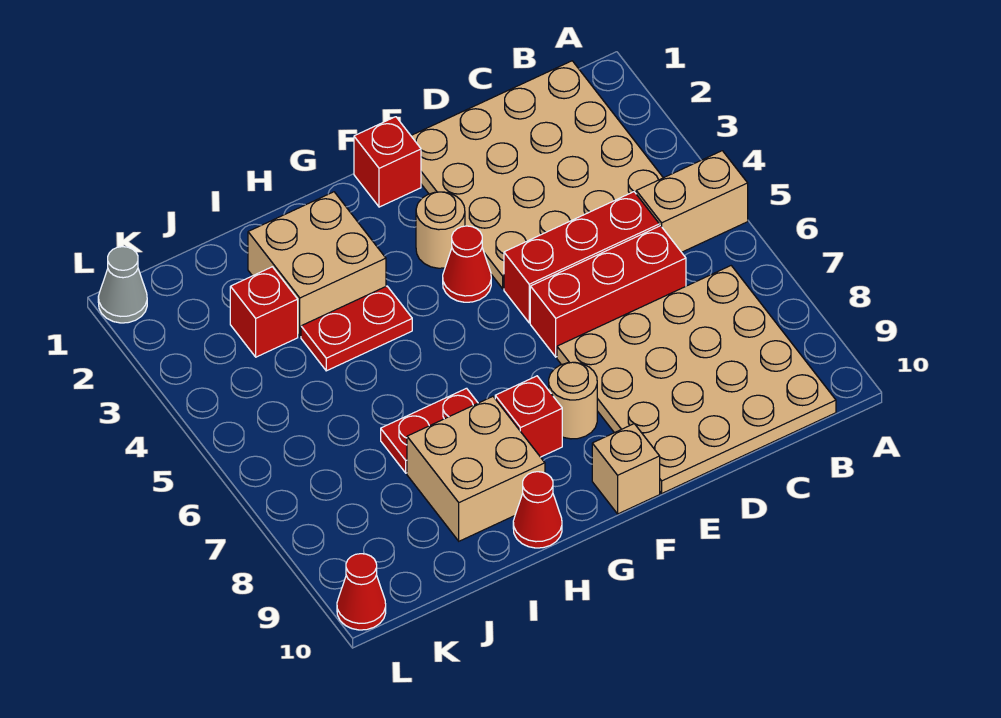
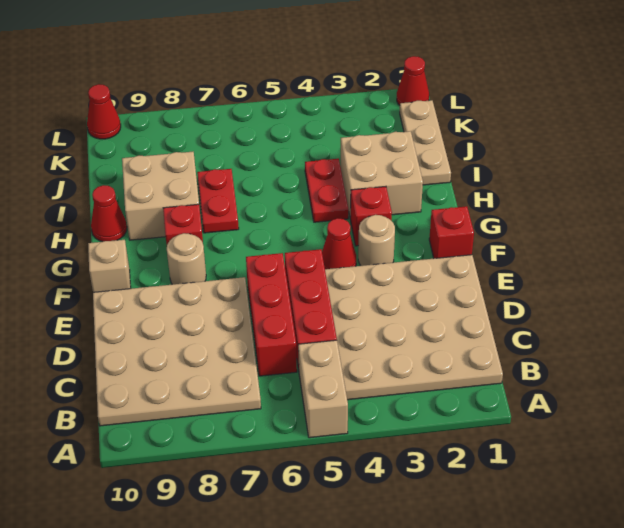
none -> tan 1x3 plate [400,100,451,185]
red 1x1 brick [230,267,298,357] -> red 1x1 brick moved to [350,187,392,246]
grey 1x1 cone [98,247,147,323] -> red 1x1 cone [397,56,429,105]

